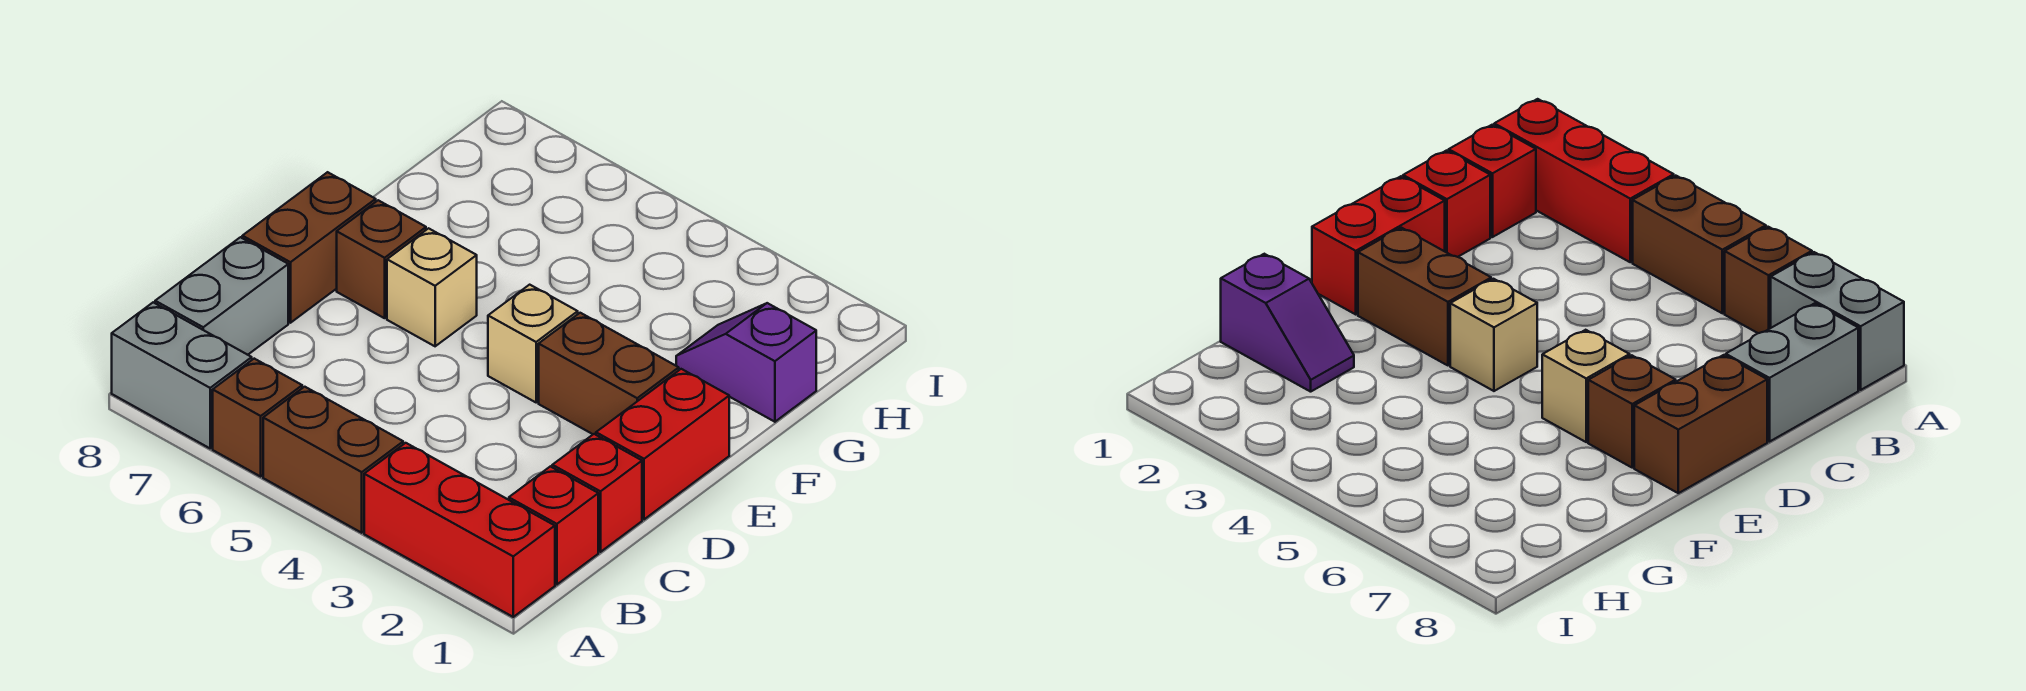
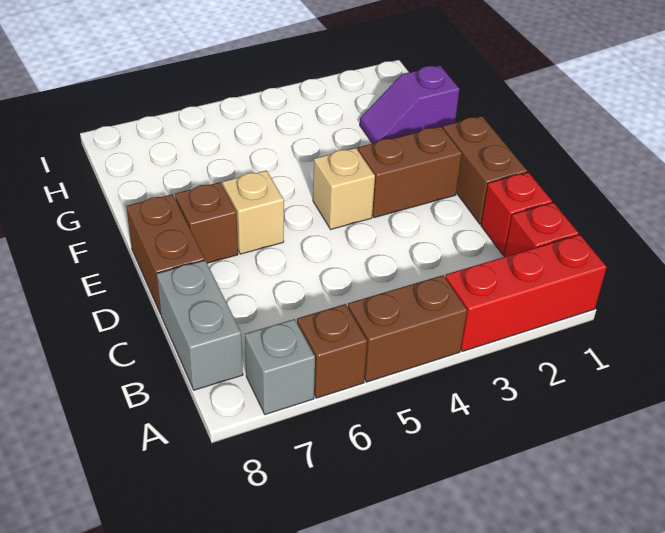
grey 1x2 brick [112,302,252,448] -> grey 1x1 brick [245,319,315,415]
red 1x2 brick [596,369,729,519] -> brown 1x2 brick [443,116,527,224]

